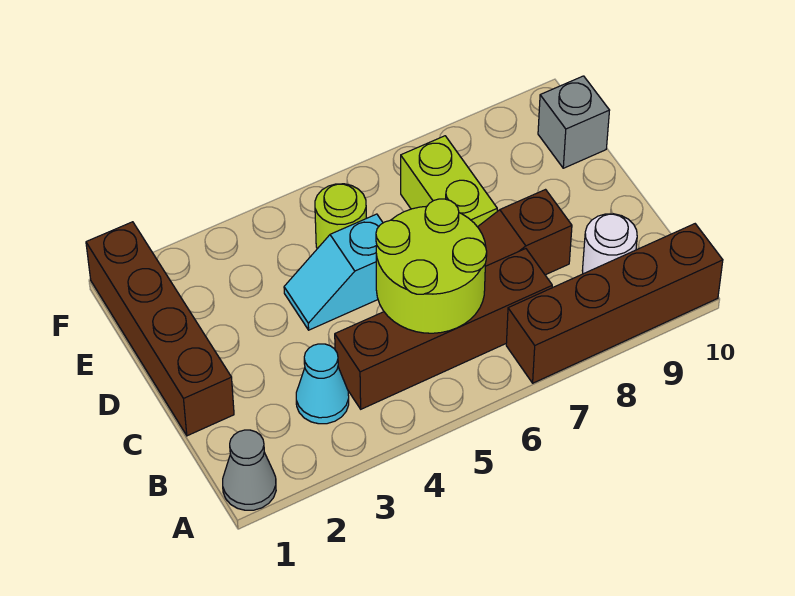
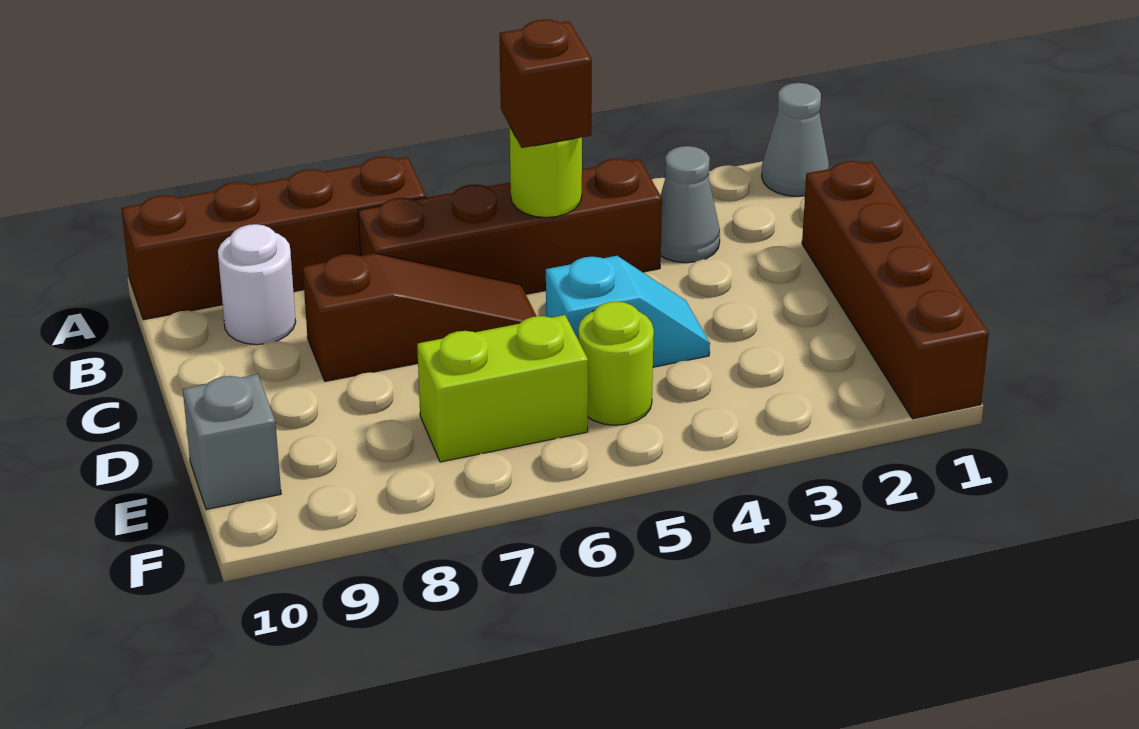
cyan 1x1 cone [296,344,349,424] -> grey 1x1 cone [661,146,720,263]
lime 2x2 round brick [376,199,487,333] -> lime 1x1 round brick [510,127,582,218]
none -> brown 1x1 brick [499,19,592,148]
lime 1x2 brick [401,136,497,227] -> lime 1x2 brick turned to [417,315,588,462]

